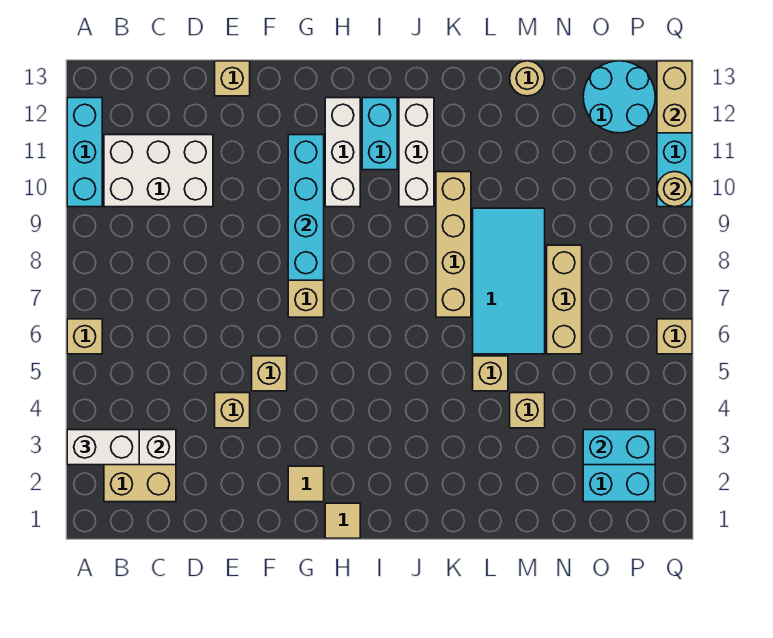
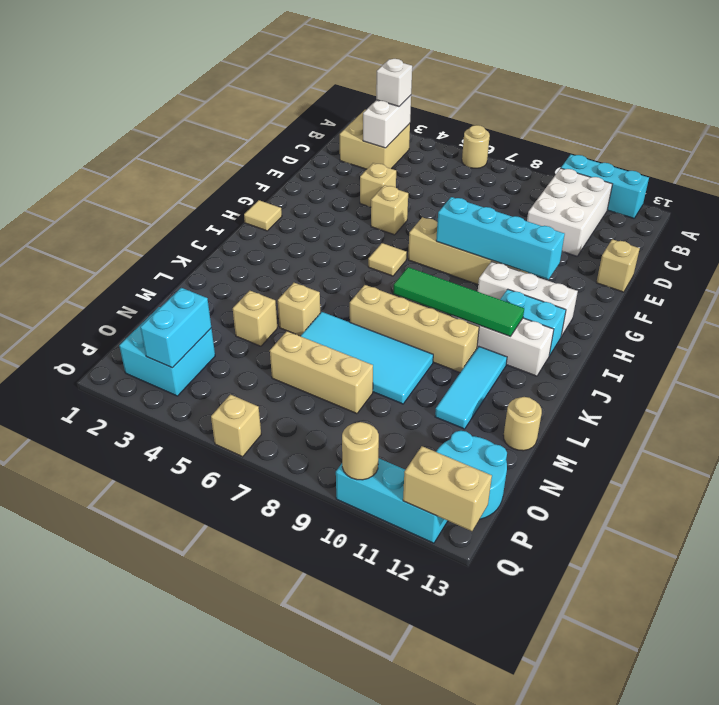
white 1x2 brick [67,430,139,465] -> white 1x1 brick [376,59,412,106]
tan 1x1 brick [67,319,102,354] -> tan 1x1 round brick [462,125,490,168]
tan 1x1 tile [288,466,324,502] -> tan 1x1 tile moved to [368,243,407,276]
none -> green 1x4 tile [394,267,524,336]
none -> cyan 1x3 tile [435,347,507,429]

